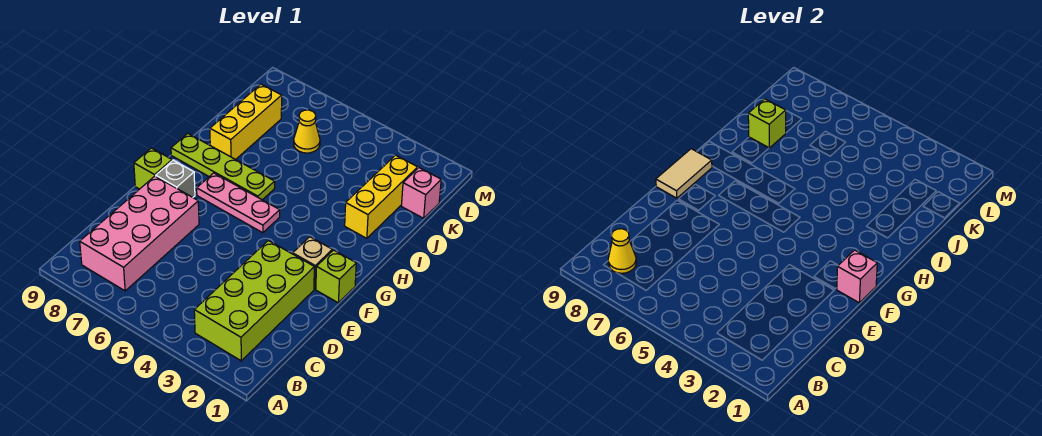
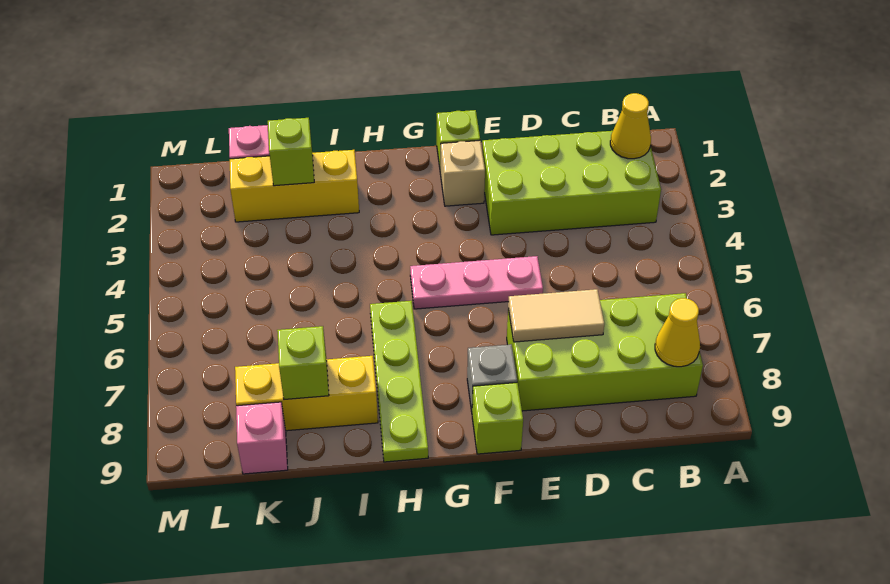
pink 2x4 brick [80,176,199,291] -> lime 2x4 brick [507,293,703,411]
pink 1x1 brick [837,250,877,303] -> pink 1x1 brick moved to [236,402,288,474]
tan 1x2 tile [656,149,712,198] -> tan 1x2 tile moved to [508,289,604,342]
pink 1x3 plate [197,173,280,233] -> pink 1x3 plate turned to [410,256,543,309]
none -> lime 1x1 brick [268,118,314,186]
yellow 1x1 cone [294,110,320,153] -> yellow 1x1 cone moved to [610,93,651,159]

